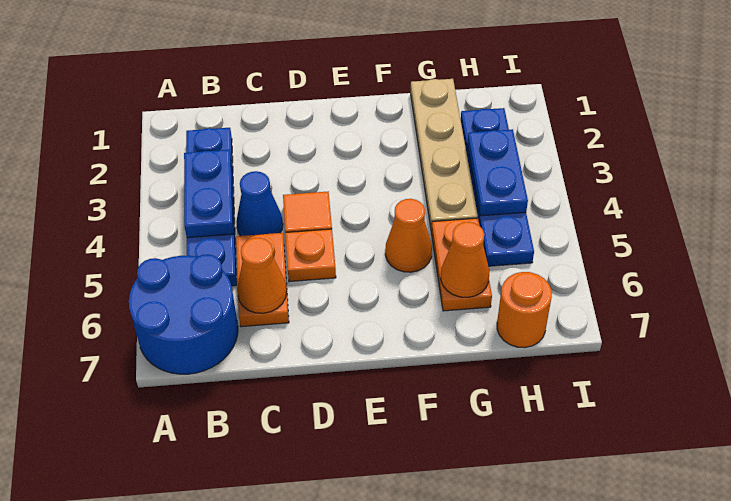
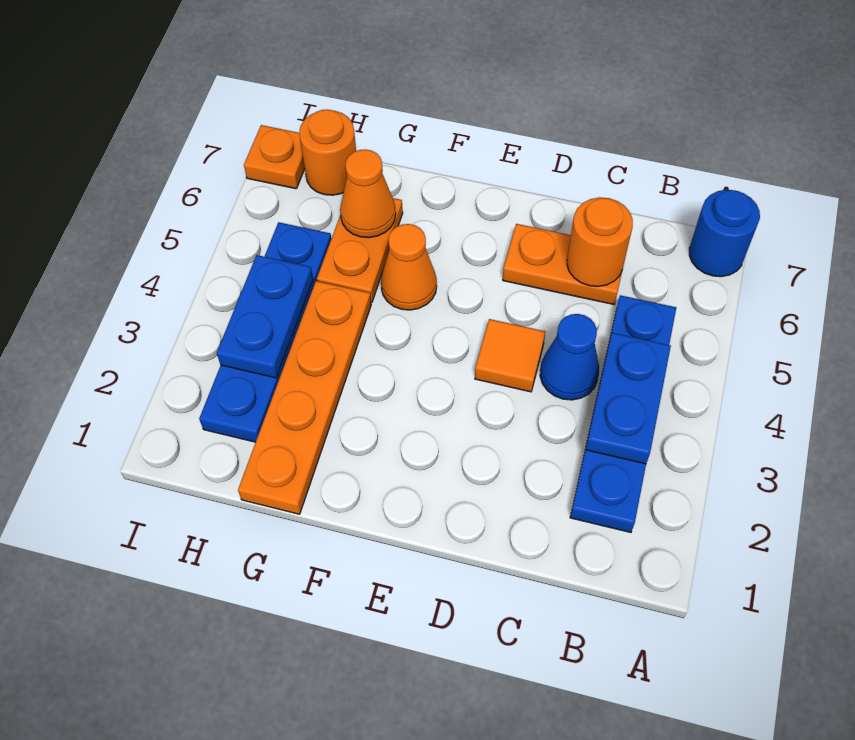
blue 2x2 round brick [129,254,238,374] -> blue 1x1 round brick [689,190,760,277]
orange 1x2 plate [236,233,289,327] -> orange 1x2 plate turned to [503,224,622,304]
orange 1x1 cone [237,238,287,313] -> orange 1x1 round brick [567,197,633,287]
orange 1x1 plate [285,229,336,282] -> orange 1x1 plate moved to [244,125,305,189]
tan 1x4 plate [411,79,478,231] -> orange 1x4 plate [238,281,371,514]

